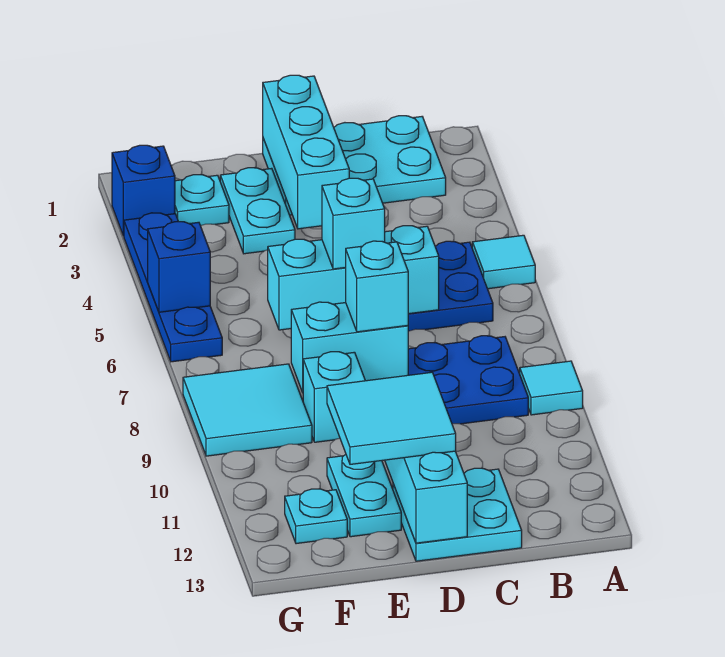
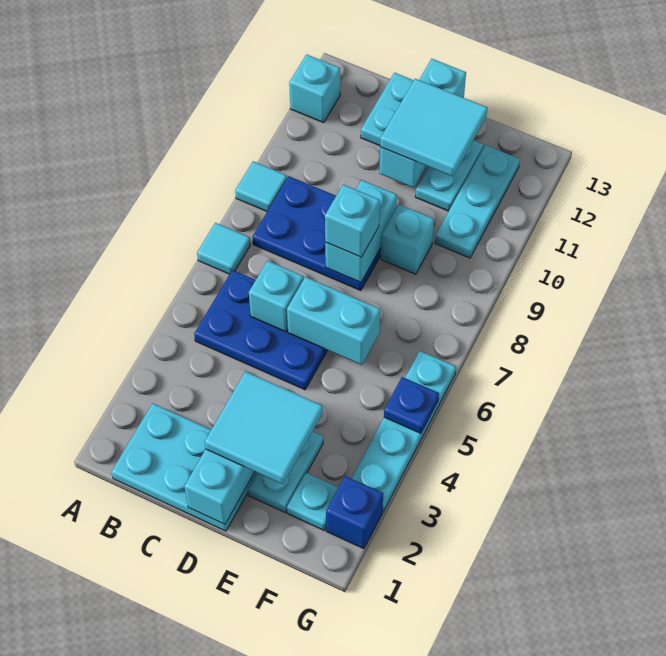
cyan 1x1 tile [472,235,535,289] -> cyan 1x1 tile moved to [197,223,250,274]
cyan 1x1 brick [322,178,385,269] -> cyan 1x1 brick moved to [289,54,340,123]
cyan 1x2 brick [291,302,408,392] -> cyan 1x2 brick turned to [325,180,397,282]
cyan 2x2 tile [183,364,312,456] -> cyan 2x2 tile moved to [205,371,323,484]
cyan 1x1 plate [285,489,347,544] -> cyan 1x3 plate [435,145,520,258]
blue 1x4 plate [124,213,222,362] -> cyan 1x4 plate [351,351,456,512]
blue 1x1 brick [148,222,210,312] -> blue 1x1 plate [384,377,439,433]

